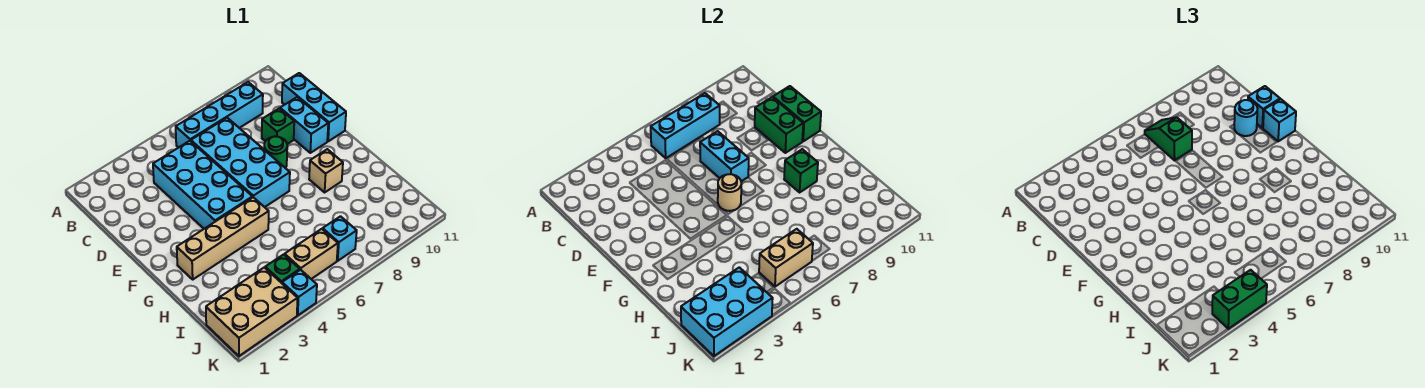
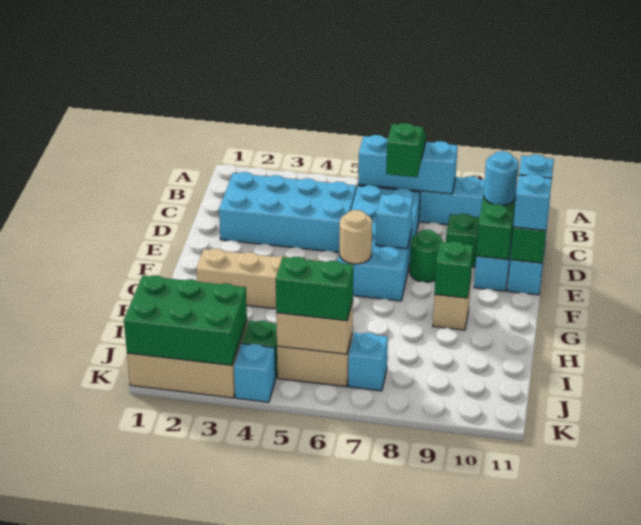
cyan 2x4 brick [153,141,252,229] -> cyan 2x4 brick turned to [219,172,356,253]
cyan 1x2 brick [700,131,749,181] -> cyan 1x1 brick [376,194,413,249]
cyan 2x3 brick [681,267,773,356] -> green 2x3 brick [124,275,247,365]
green 1x2 brick [1212,270,1267,329] -> green 1x2 brick moved to [276,257,353,321]

